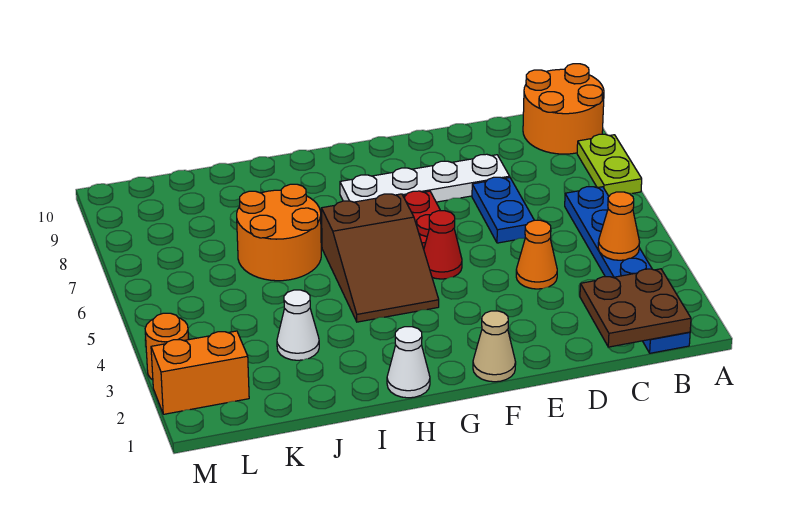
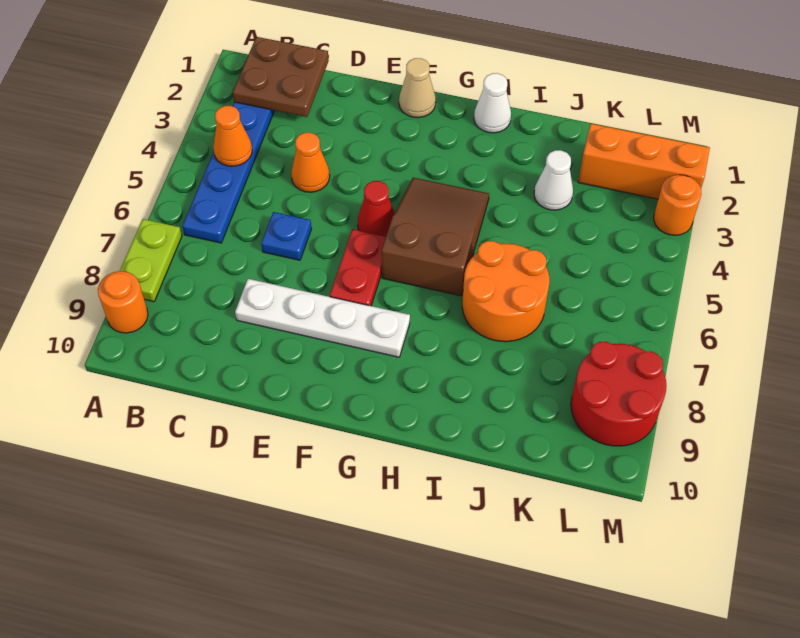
orange 2x2 round brick [523,64,604,154] -> orange 1x1 round brick [98,271,148,333]
blue 1x2 plate [472,177,534,243] -> blue 1x1 plate [261,212,311,260]
orange 1x2 brick [151,331,249,414] -> orange 1x3 brick [578,124,710,199]
none -> red 2x2 round brick [571,342,666,446]

